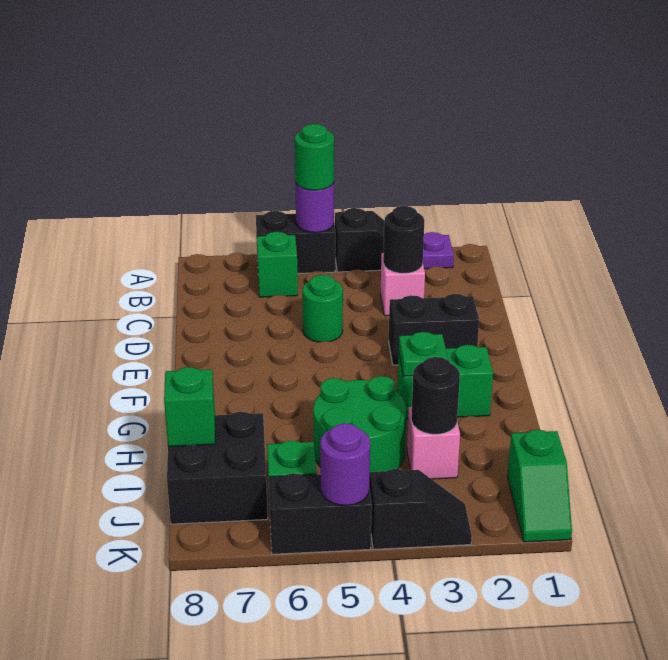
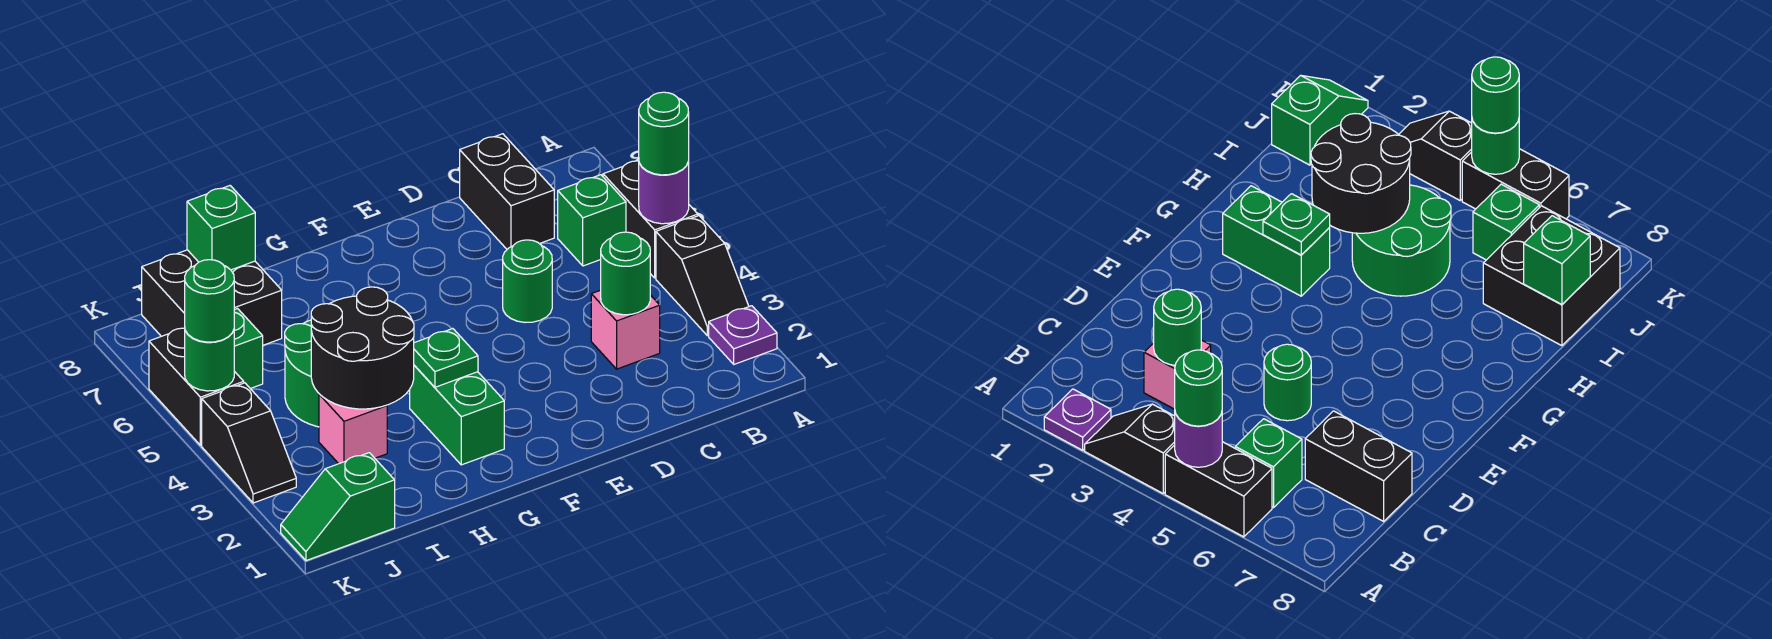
black 1x1 round brick [383,206,425,273] -> green 1x1 round brick [601,232,650,315]
black 1x2 brick [389,294,479,365] -> black 1x2 brick moved to [460,134,554,249]
black 1x1 round brick [411,357,460,434] -> black 2x2 round brick [311,287,414,409]
purple 1x1 round brick [320,423,370,505] -> green 1x1 round brick [185,330,234,391]
none -> green 1x1 round brick [185,260,234,342]

